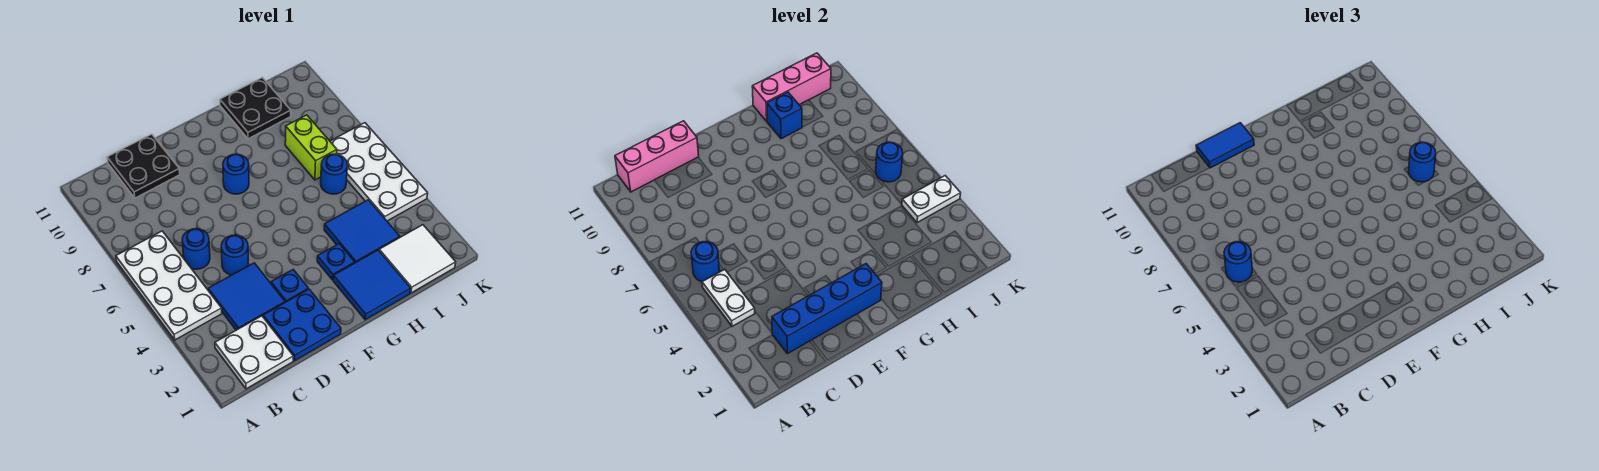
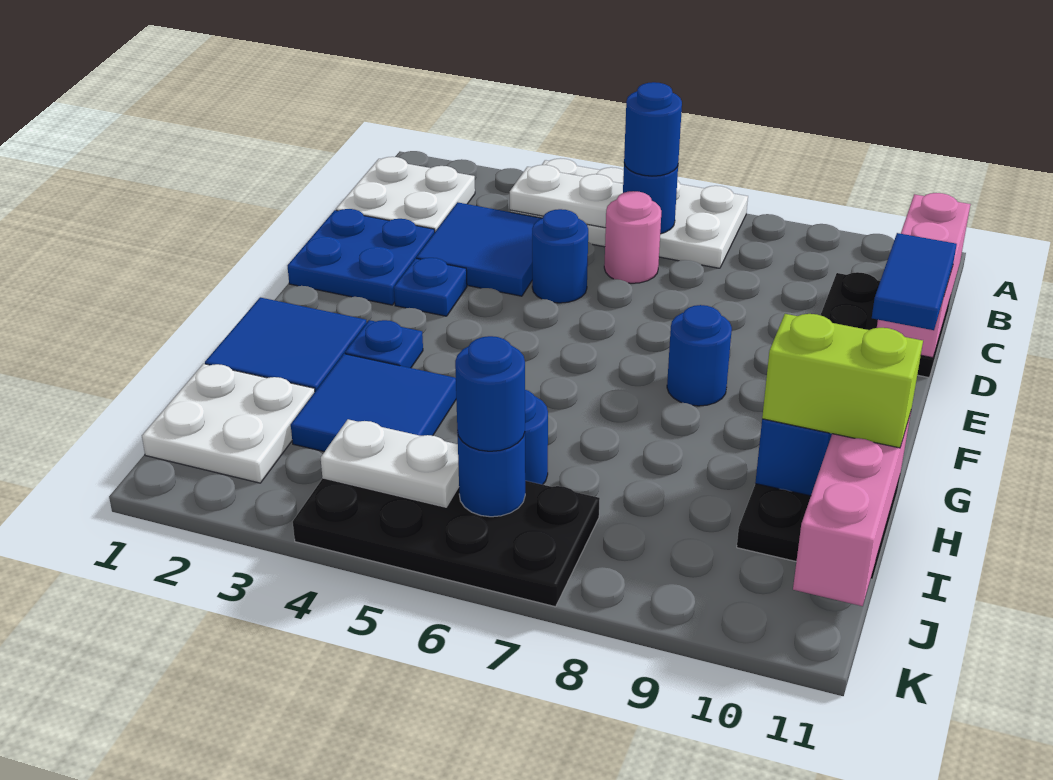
blue 1x4 brick [772,264,882,354] -> none
blue 1x1 round brick [182,229,210,269] -> pink 1x1 round brick [604,191,661,283]
white 2x2 tile [379,225,456,293] -> white 2x2 plate [142,364,315,483]
lime 1x2 brick [285,115,337,180] -> lime 1x2 brick moved to [762,314,923,448]
white 2x4 plate [330,123,428,221] -> black 2x4 plate [293,478,600,607]
white 1x2 plate [902,176,961,223] -> white 1x2 plate turned to [321,419,459,507]

